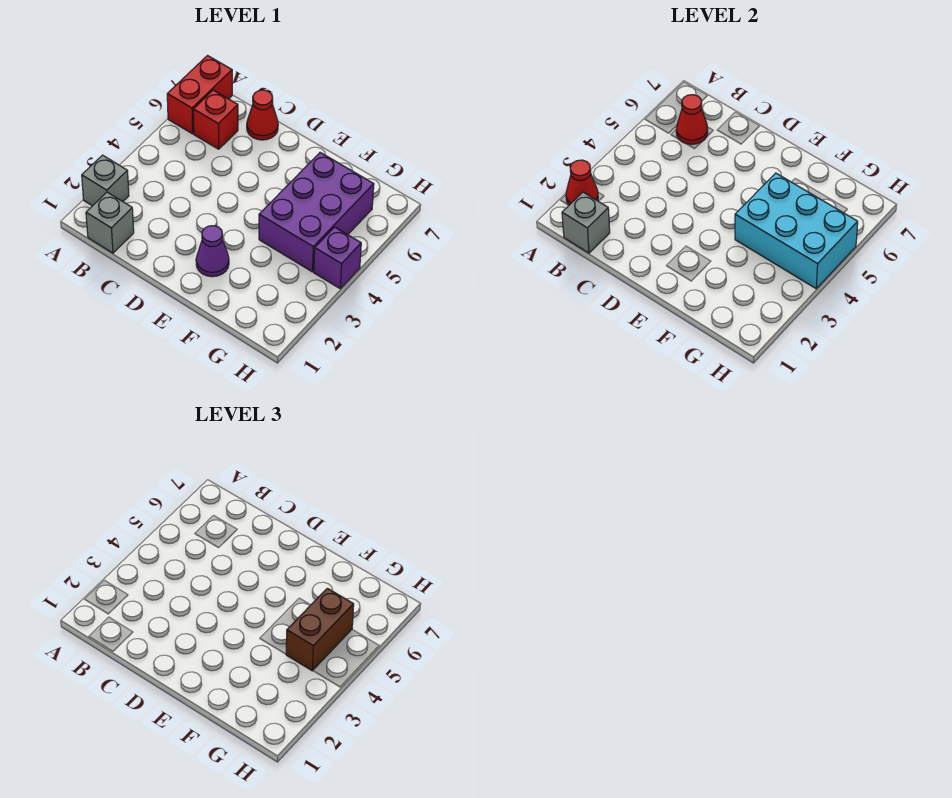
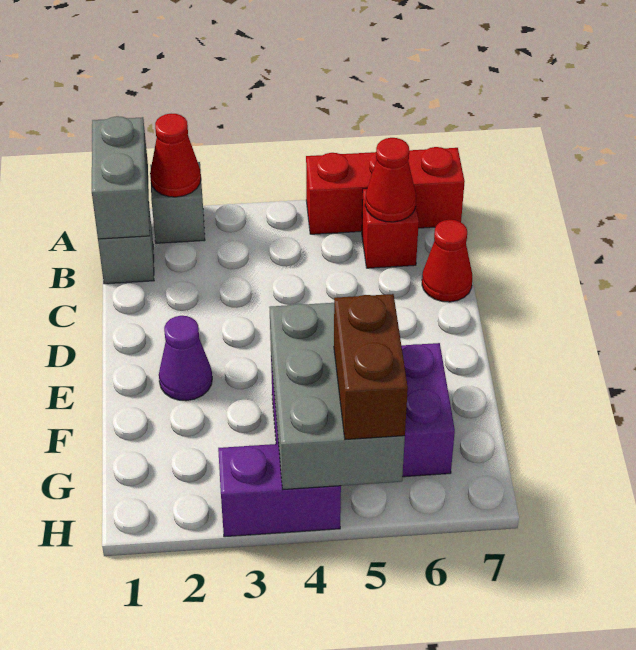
red 1x2 brick [167,56,232,134] -> red 1x3 brick [306,147,465,234]
grey 1x1 brick [562,192,610,253] -> grey 1x2 brick [92,116,150,239]
cyan 2x3 brick [735,173,858,288] -> grey 2x3 brick [270,303,405,489]
brown 1x2 brick [286,588,354,671] -> brown 1x2 brick turned to [334,294,408,440]
purple 1x1 brick [314,227,361,288] -> purple 1x2 brick [218,444,341,537]

